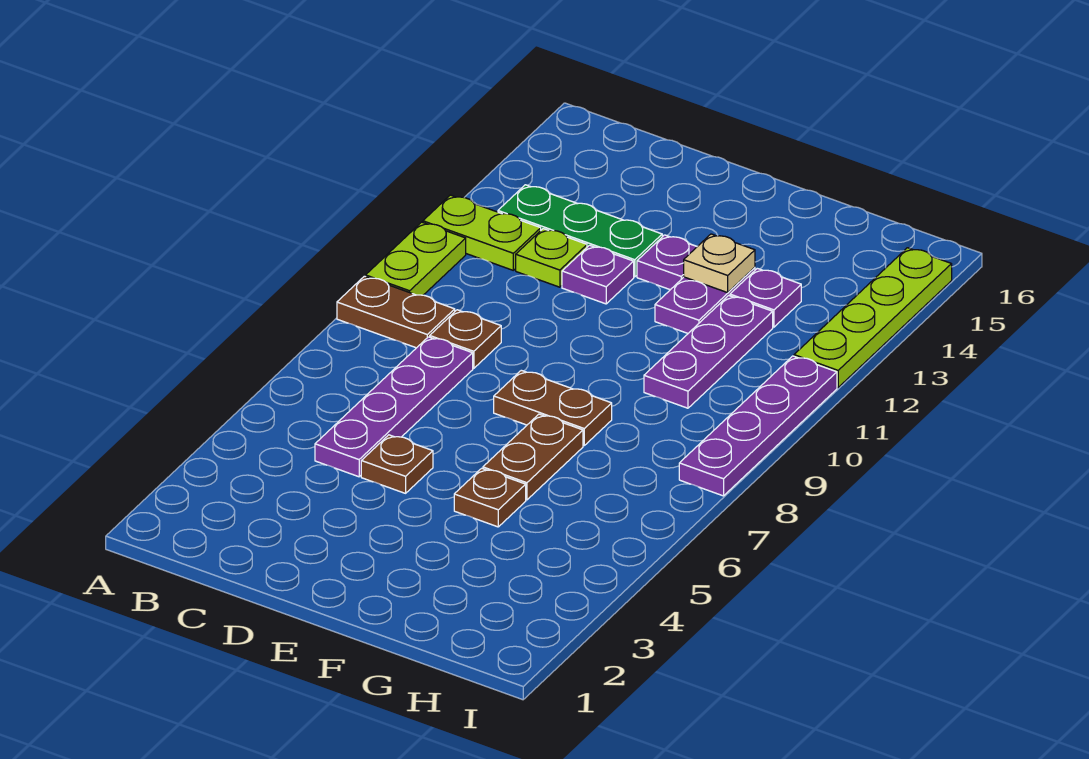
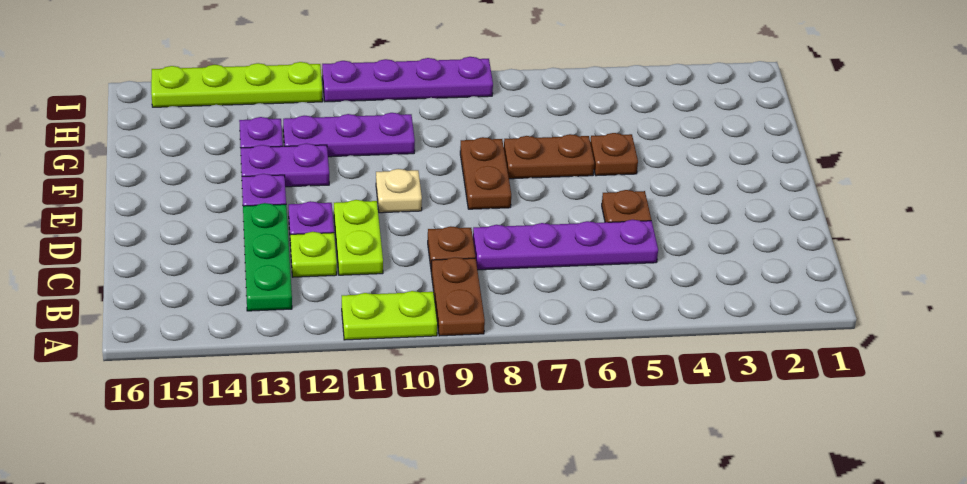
lime 1x2 plate [423,195,541,270] -> lime 1x2 plate moved to [334,200,383,275]
tan 1x1 plate [684,234,755,293] -> tan 1x1 plate moved to [376,169,422,213]

